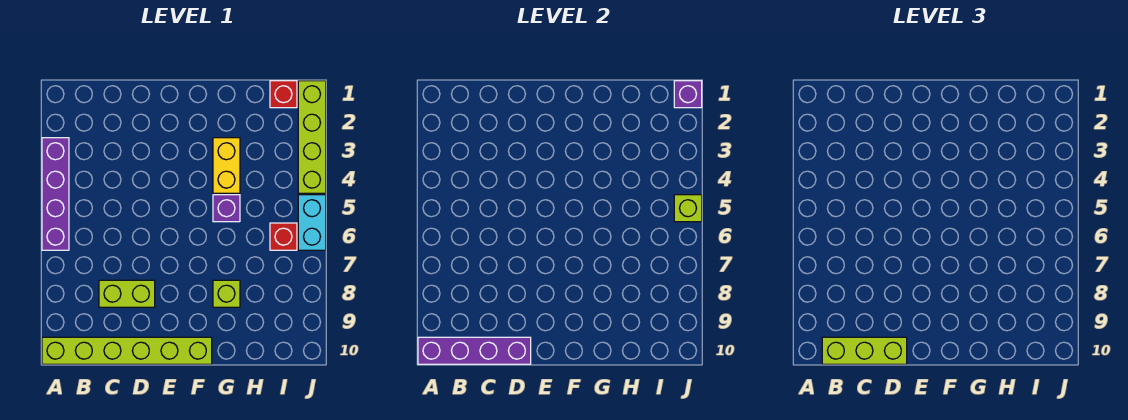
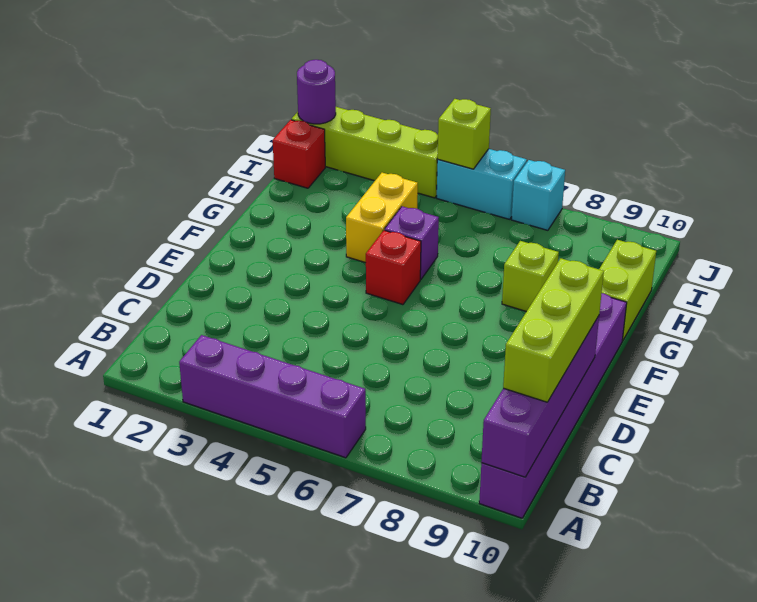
lime 1x6 brick [42,337,212,364] -> purple 1x6 brick [479,293,627,518]
lime 1x2 brick [99,280,155,307] -> lime 1x2 brick moved to [599,240,656,341]
yellow 1x2 brick [213,138,240,193] -> yellow 1x2 brick turned to [346,173,418,263]
red 1x1 brick [270,223,297,250] -> red 1x1 brick moved to [366,230,421,305]
purple 1x1 brick [674,81,702,108] -> purple 1x1 round brick [297,60,336,124]
none -> cyan 1x1 brick [511,160,565,230]

